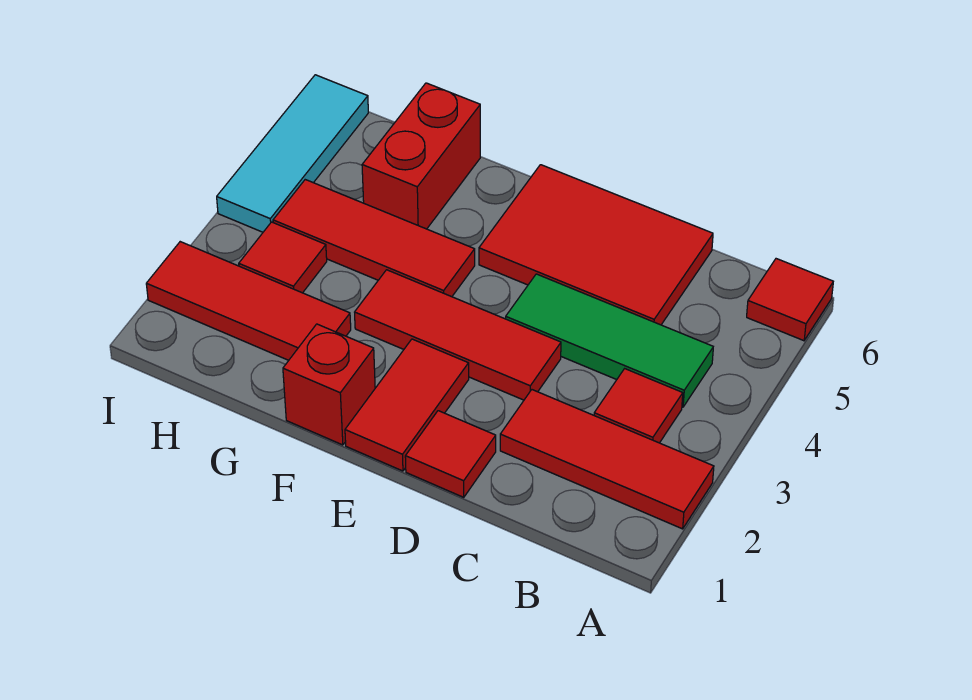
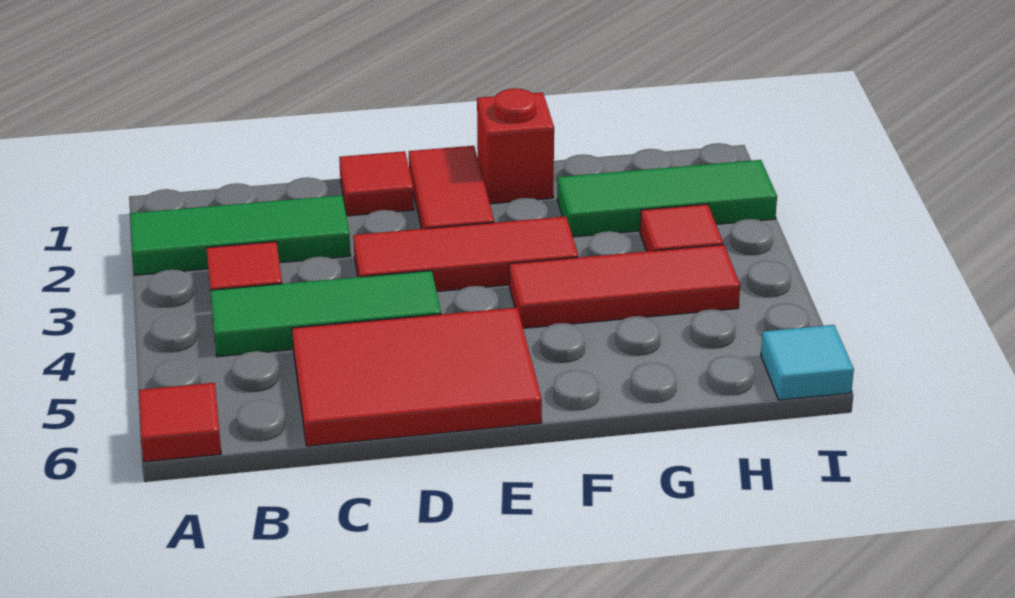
red 1x3 tile [500,390,714,529] -> green 1x3 tile [130,195,351,275]
red 1x3 tile [146,242,351,360] -> green 1x3 tile [557,160,777,237]
red 1x2 brick [362,83,480,229] -> none
cyan 1x3 tile [217,75,368,232] -> cyan 1x1 tile [761,325,854,400]

